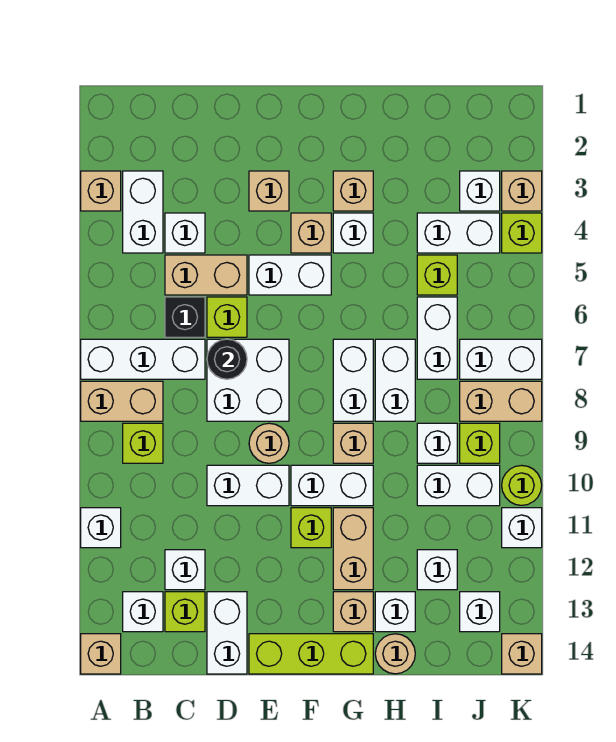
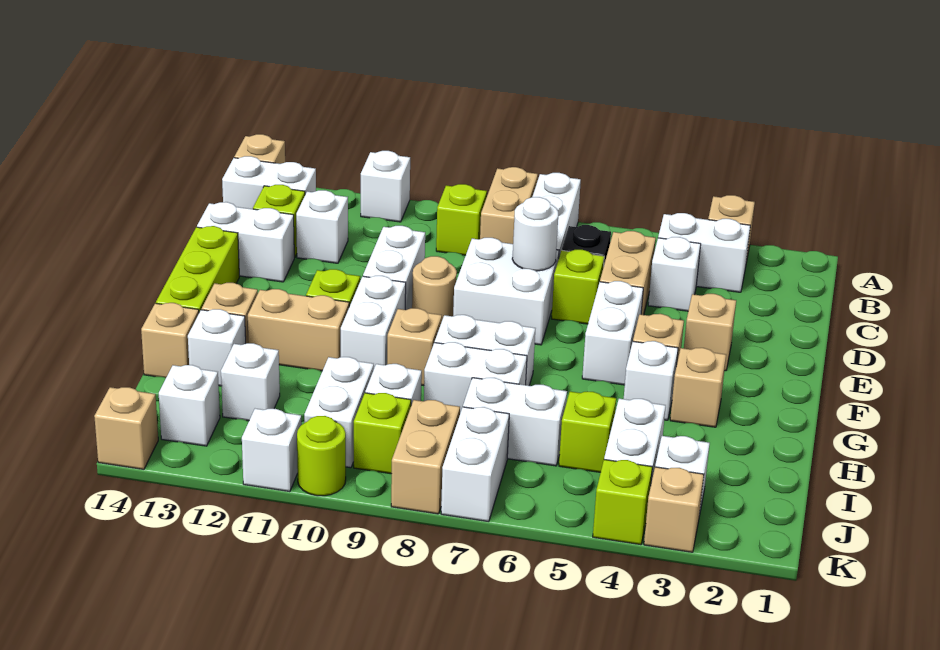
white 1x1 brick [123,592,163,632] -> white 1x2 brick [222,156,316,209]
black 1x1 round brick [207,339,247,379] -> white 1x1 round brick [512,197,558,271]
tan 1x1 round brick [375,634,415,674] -> tan 1x1 brick [141,303,199,378]

